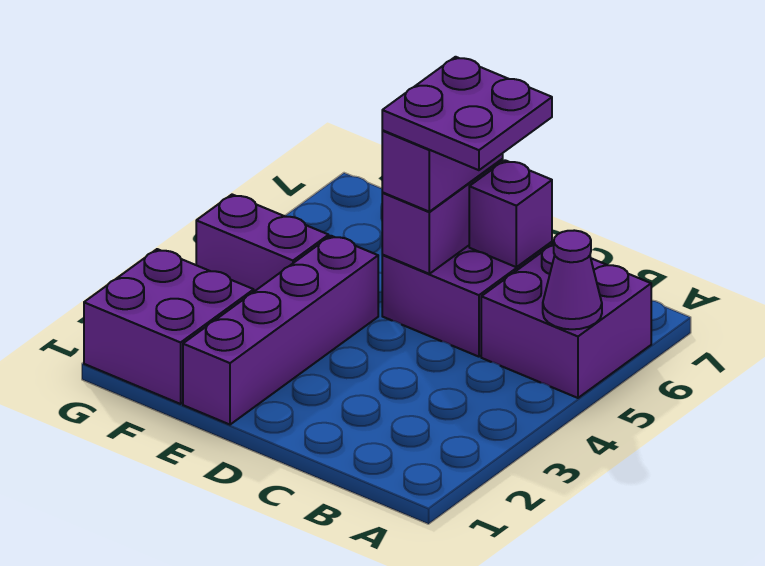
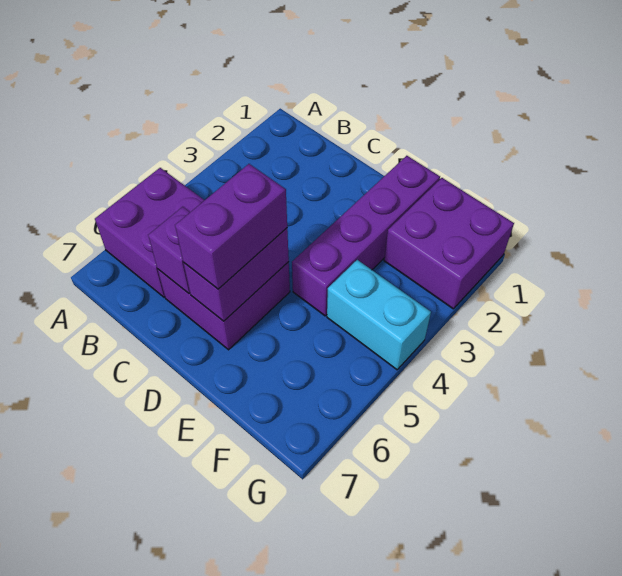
purple 1x1 cone [543,230,602,329] -> none
purple 2x2 plate [382,57,552,170] -> none
purple 1x2 brick [196,195,329,291] -> cyan 1x2 brick [327,260,431,370]

